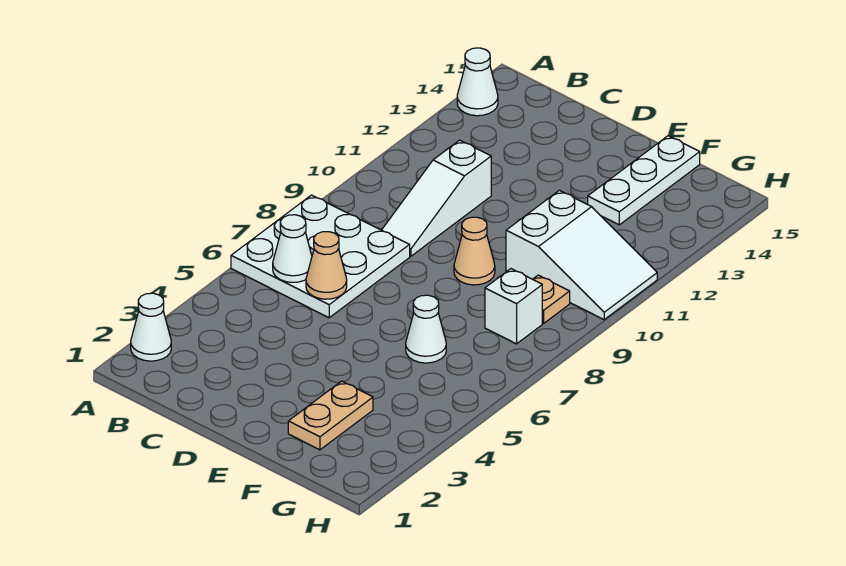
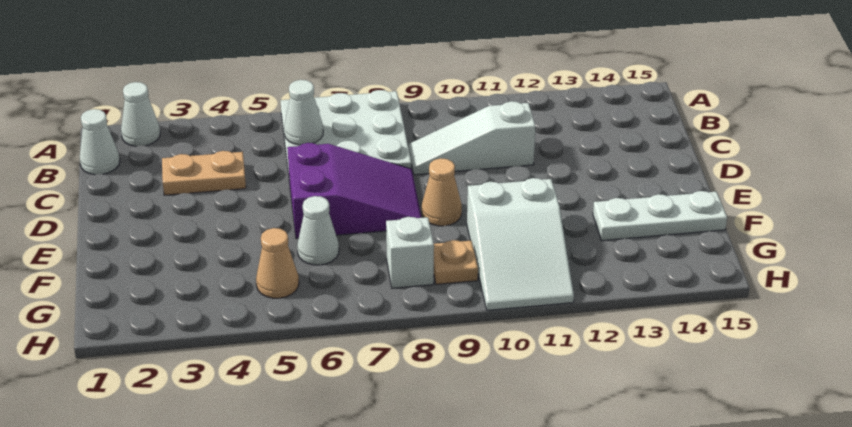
white 1x1 cone [457,48,498,116] -> white 1x1 cone moved to [80,109,120,175]
tan 1x1 cone [306,232,347,299] -> tan 1x1 cone moved to [256,228,299,298]
none -> purple 2x3 slope [287,143,422,239]
tan 1x2 plate [288,381,373,450] -> tan 1x2 plate moved to [162,151,246,195]

